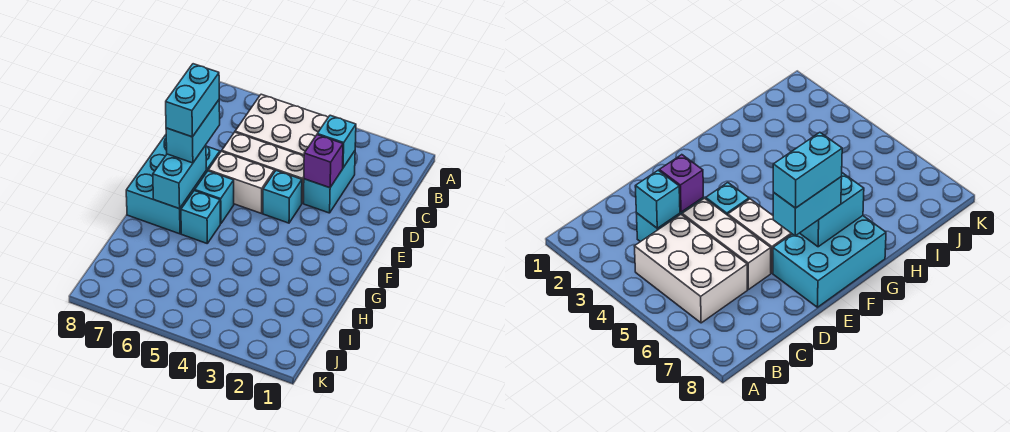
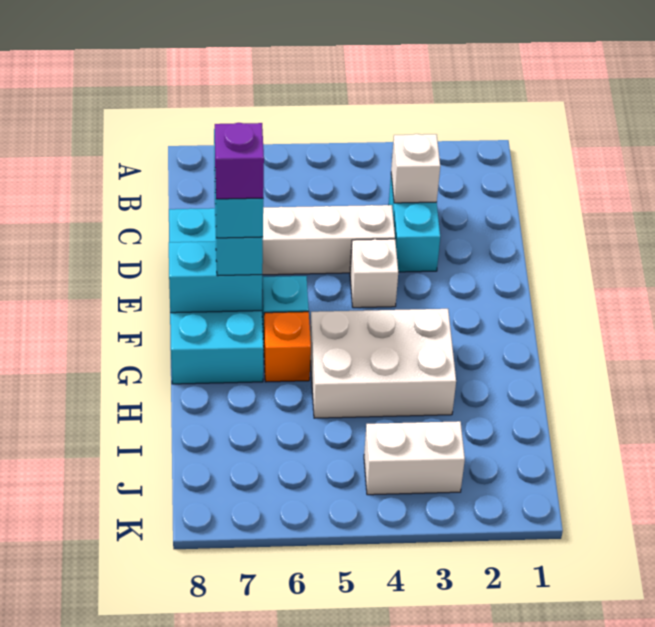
white 2x3 brick [235,94,328,156] -> white 2x3 brick moved to [310,309,456,418]
cyan 1x1 brick [317,115,356,168] -> white 1x1 brick [391,134,440,203]
purple 1x1 brick [304,135,343,188] -> purple 1x1 brick moved to [215,123,264,199]
cyan 1x1 brick [263,171,302,223] -> white 1x1 brick [350,239,398,308]
white 1x2 brick [208,151,274,213] -> white 1x2 brick moved to [364,421,465,495]
cyan 2x3 brick [126,135,220,234] -> cyan 2x4 brick [169,208,264,384]
cyan 1x2 brick [153,145,206,209] -> cyan 1x2 brick turned to [169,241,262,313]
cyan 1x1 brick [181,191,220,243] -> orange 1x1 brick [263,312,311,382]

